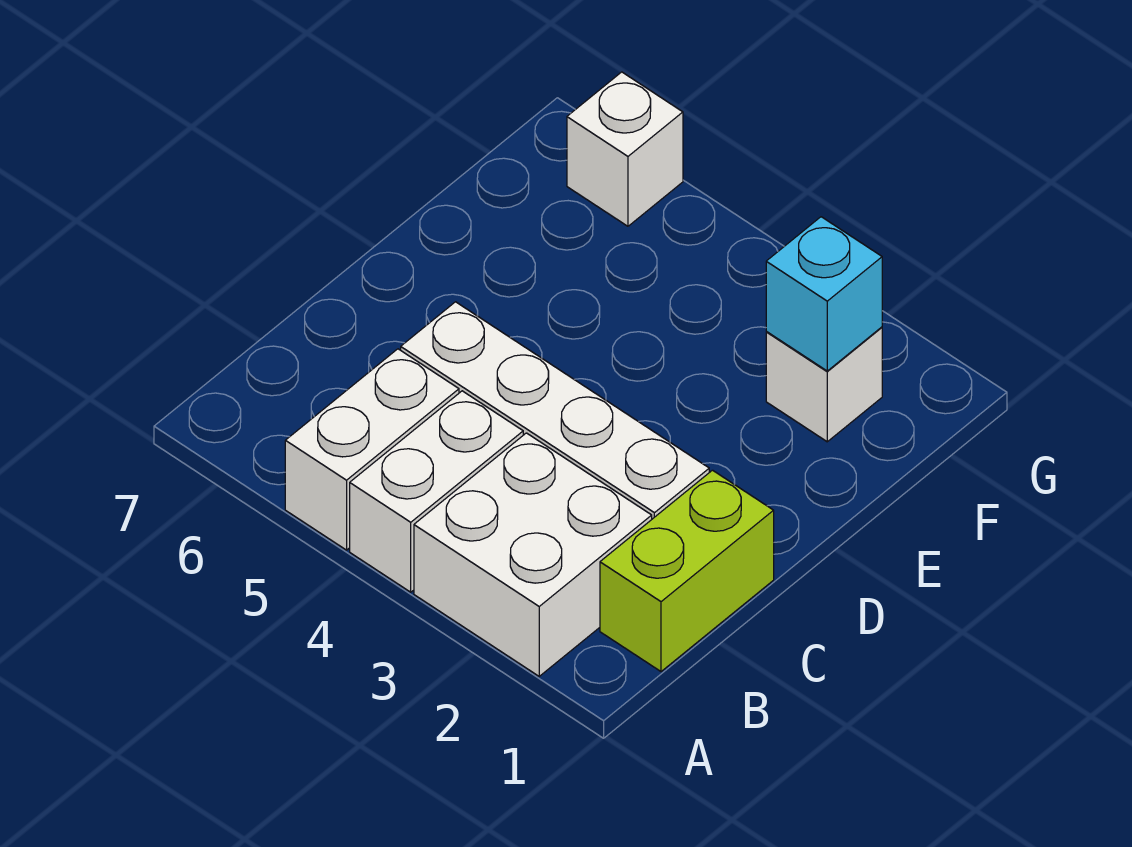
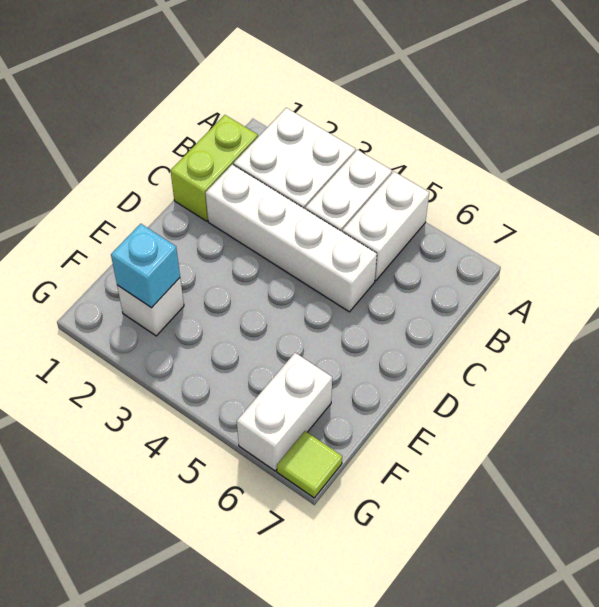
white 1x1 brick [567,72,683,226] -> white 1x2 brick [237,353,332,471]
none -> lime 1x1 tile [277,431,342,498]

